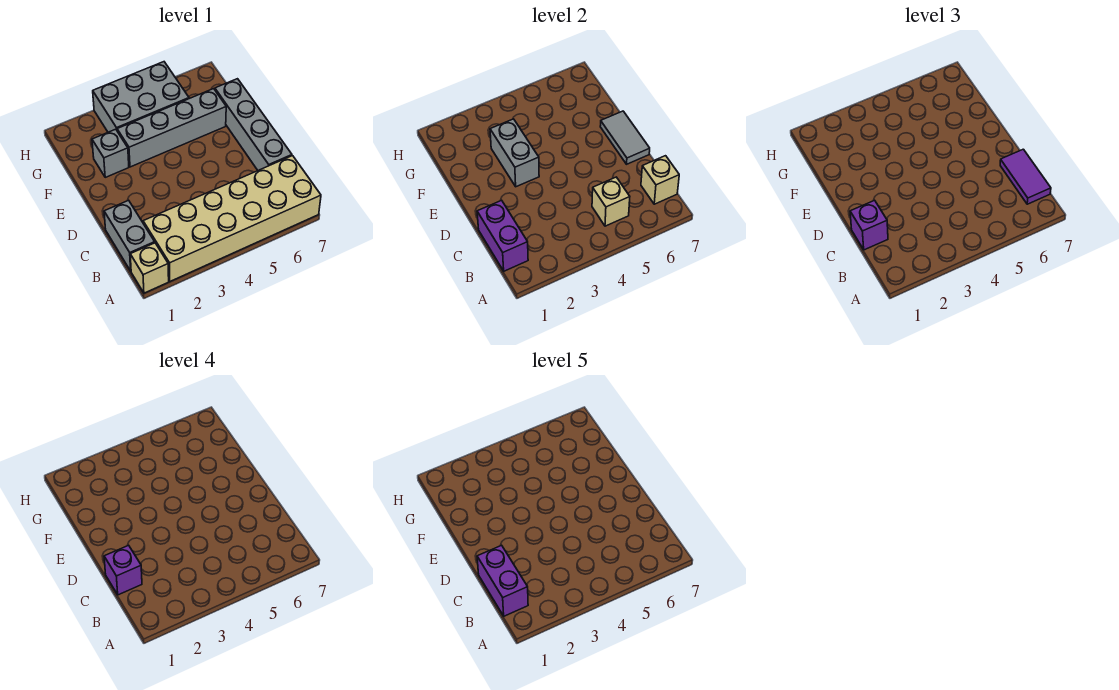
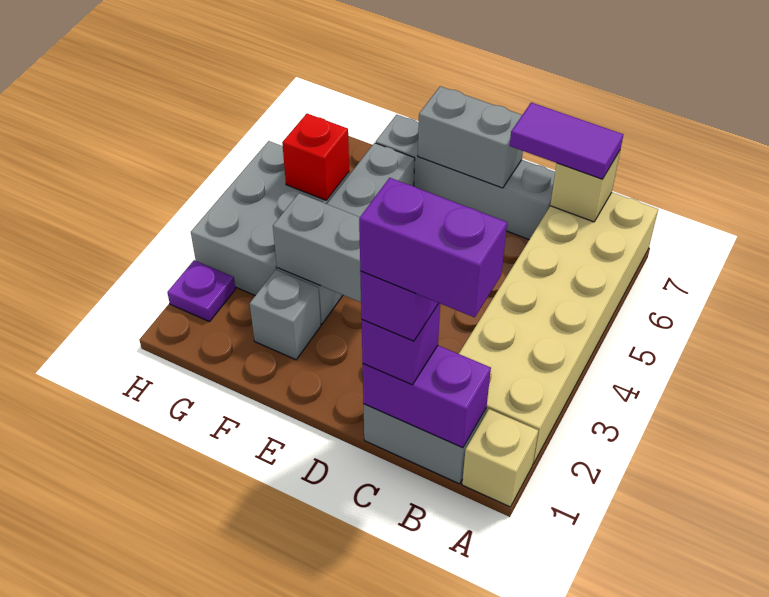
tan 1x1 brick [592,177,630,226] -> none
grey 1x2 tile [600,111,650,164] -> grey 1x2 brick [418,86,523,188]
none -> red 1x1 brick [282,114,349,200]
none -> purple 1x1 plate [167,260,235,322]

